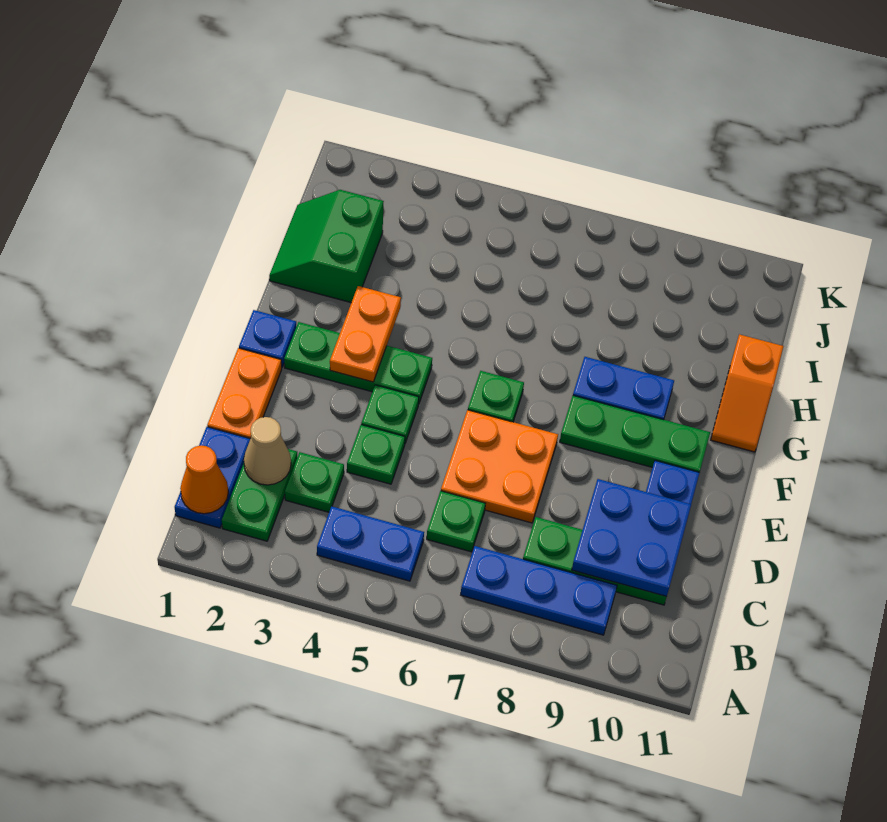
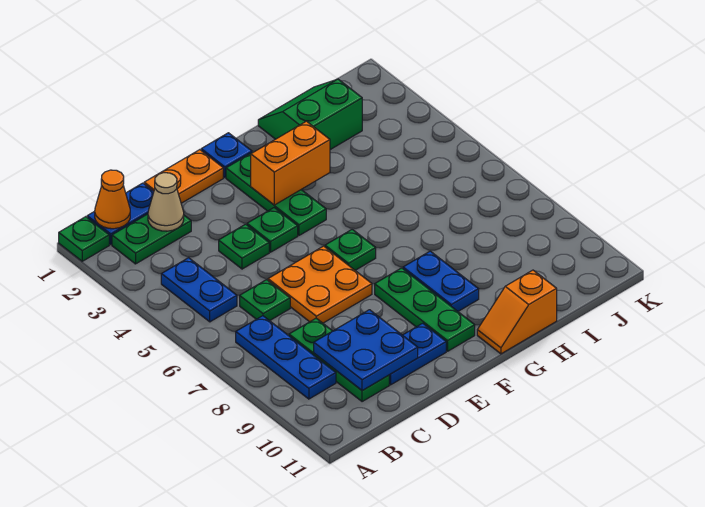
green 1x1 plate [285,452,344,512] -> green 1x1 plate moved to [59,217,109,261]
orange 1x2 plate [330,286,401,382] -> orange 1x2 brick [251,121,330,205]

